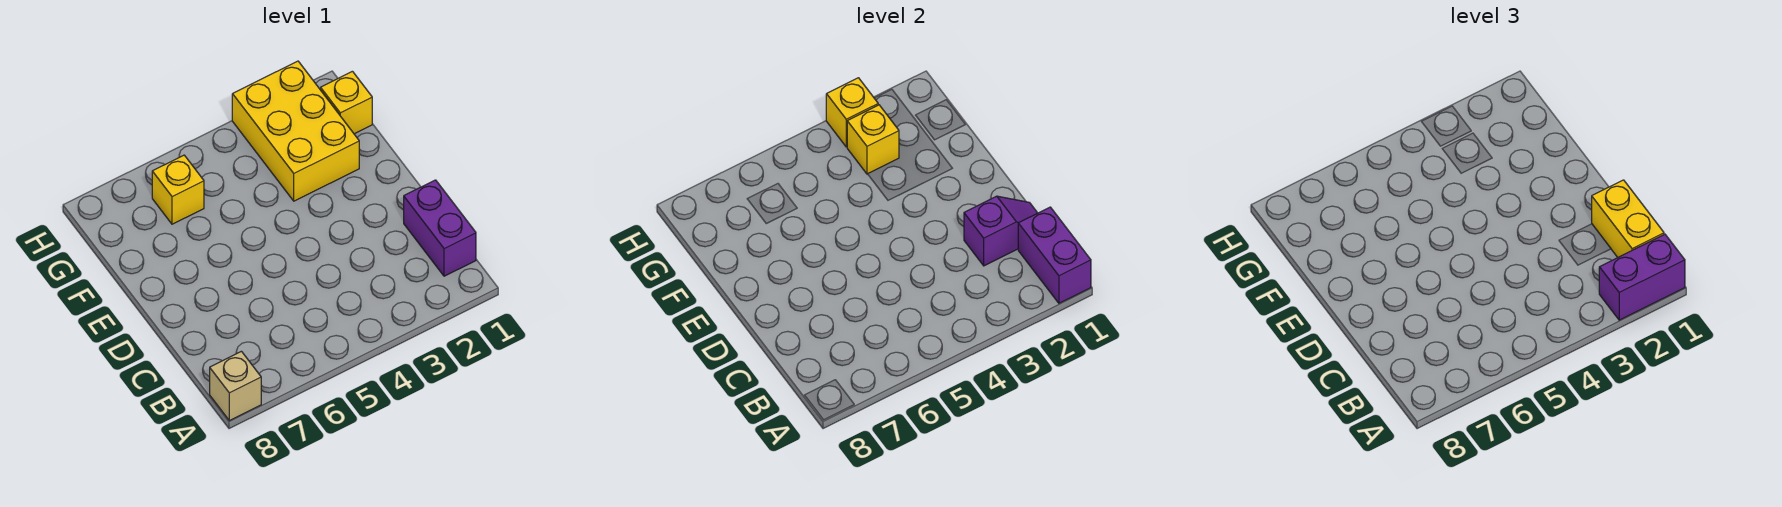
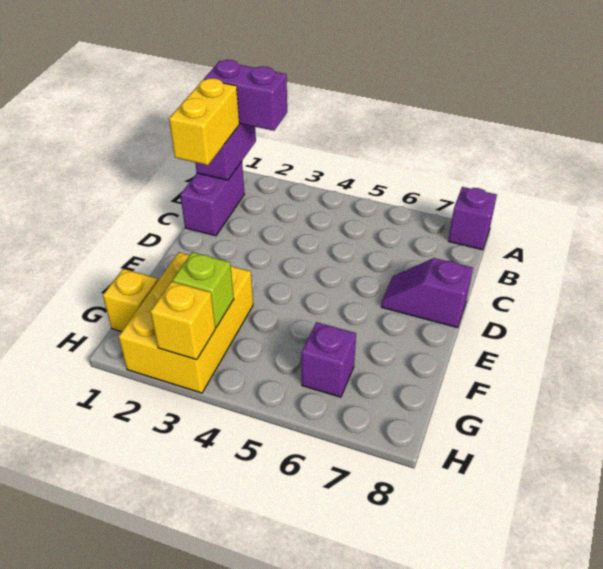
tan 1x1 brick [210,351,261,421] -> purple 1x1 brick [448,187,497,250]
purple 1x2 slope [964,196,1037,266] -> purple 1x2 slope moved to [381,258,473,328]
yellow 1x1 brick [847,105,899,174] -> lime 1x1 brick [172,252,234,327]
yellow 1x1 brick [152,155,204,224] -> purple 1x1 brick [301,322,356,397]

